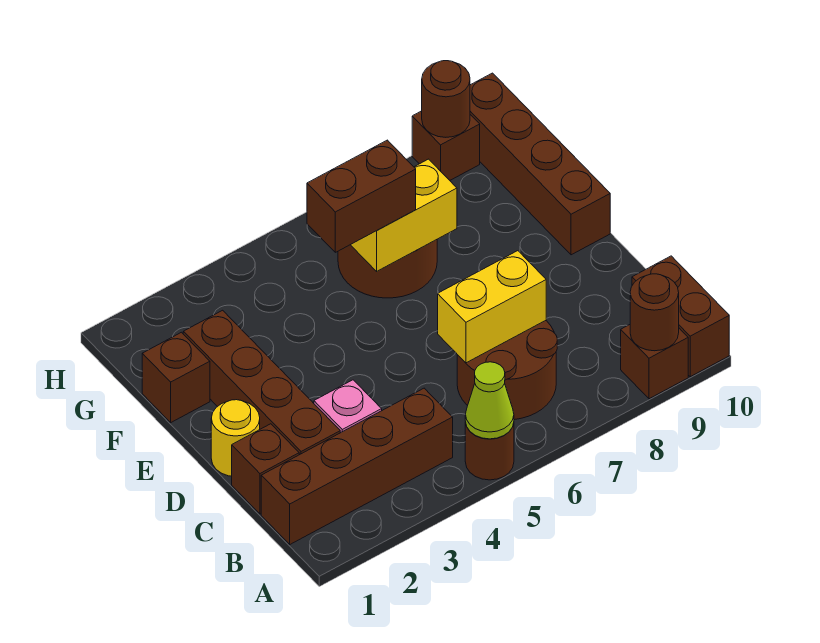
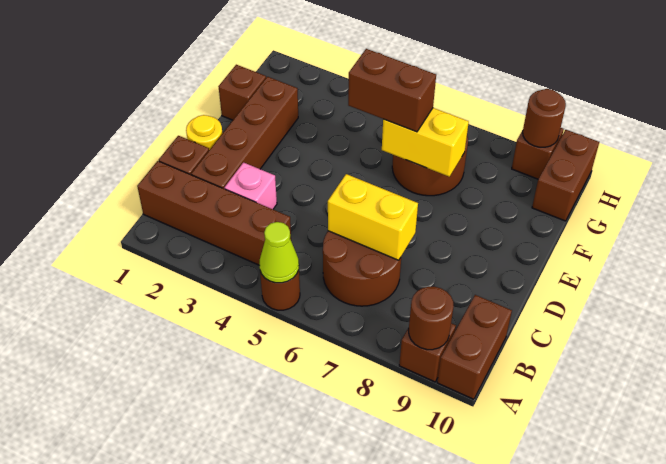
brown 1x4 brick [470,73,610,255] -> brown 1x2 brick [532,130,599,221]

